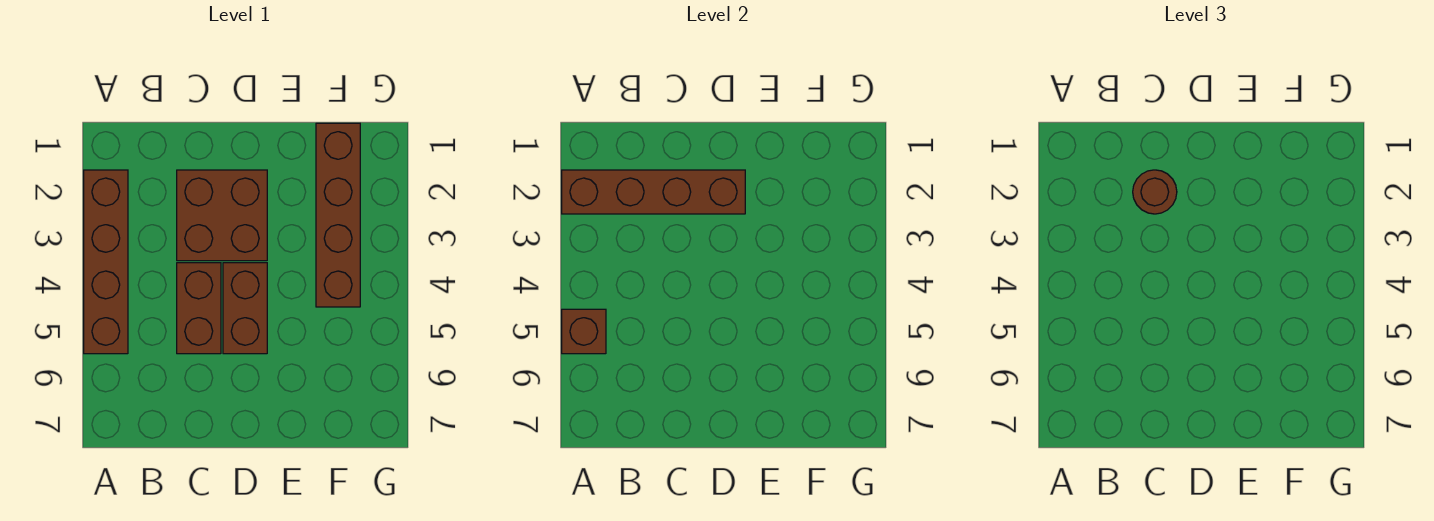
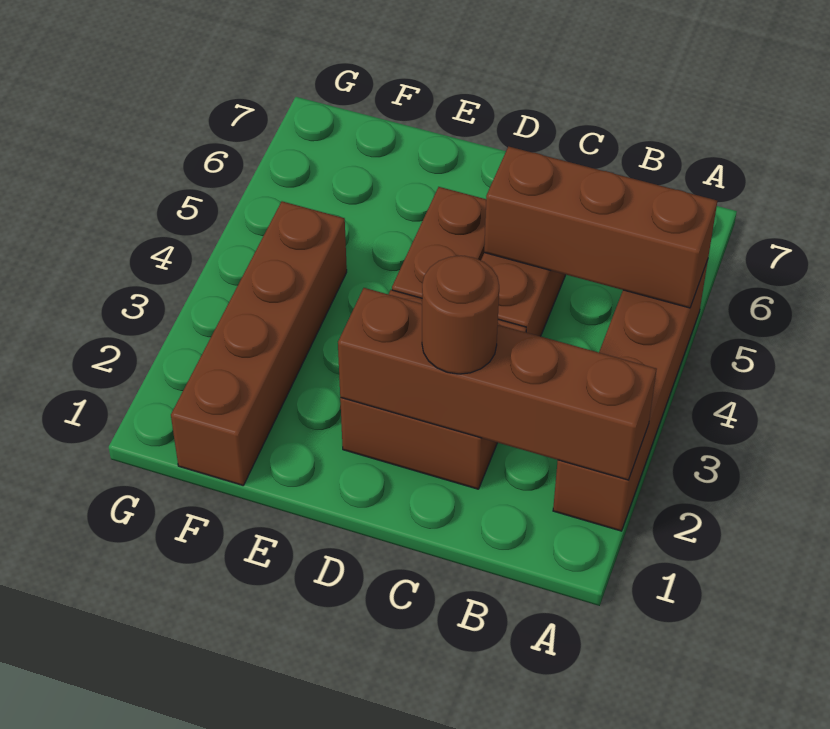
brown 1x1 brick [562,309,606,354] -> brown 1x3 brick [484,146,717,308]

